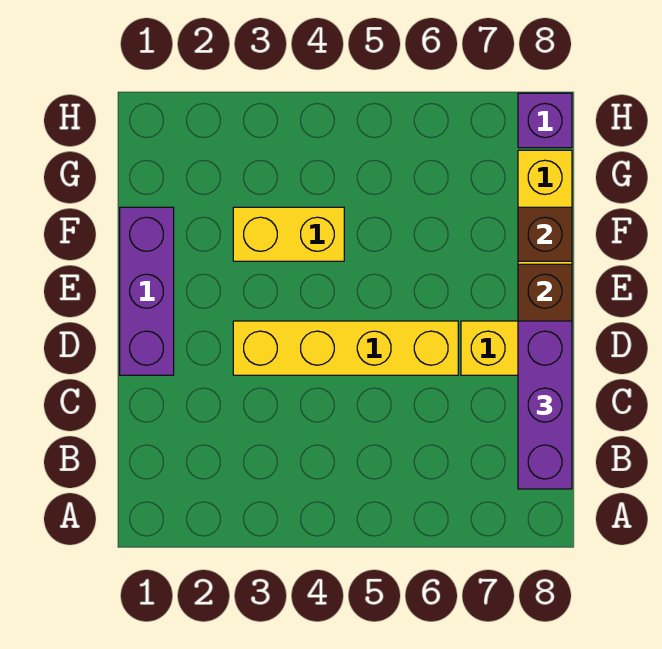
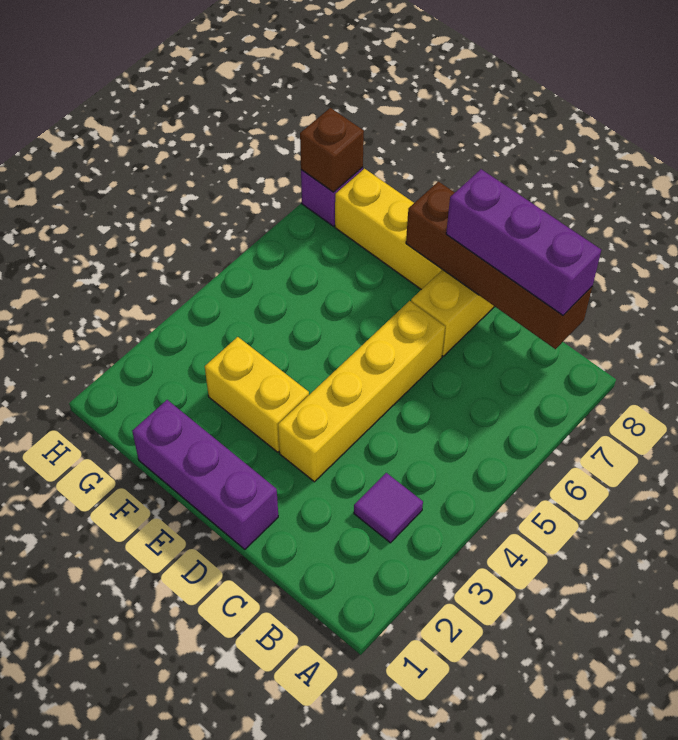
none -> purple 1x1 tile [354,473,423,543]
yellow 1x2 brick [233,207,344,261] -> yellow 1x2 brick turned to [205,337,309,452]
brown 1x1 brick [518,207,572,261] -> brown 1x1 brick moved to [300,108,364,192]

